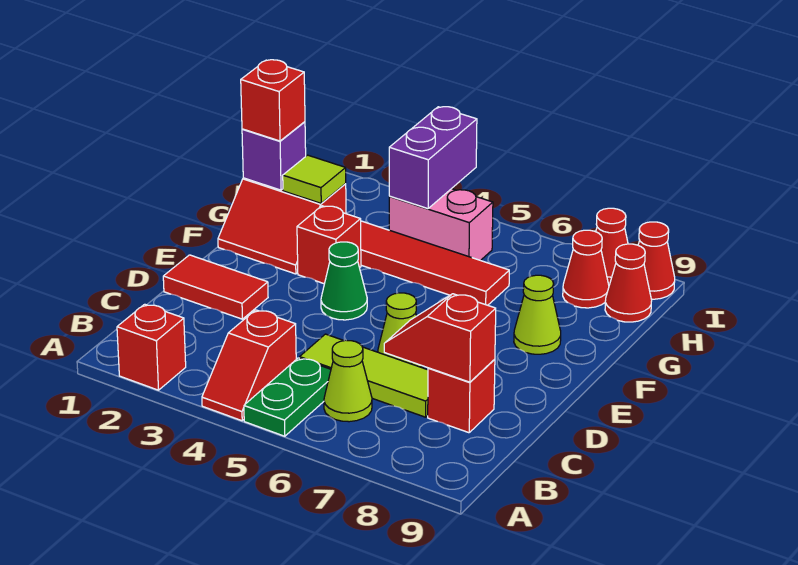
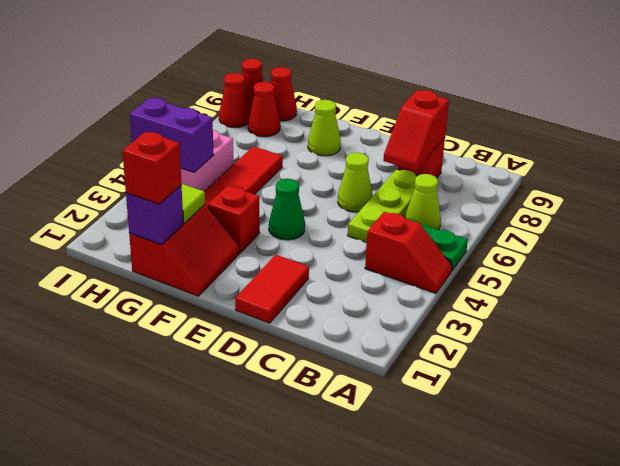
red 1x1 brick [117,304,186,390] -> none
lime 1x3 tile [300,334,428,417] -> lime 1x3 plate [348,169,417,242]

